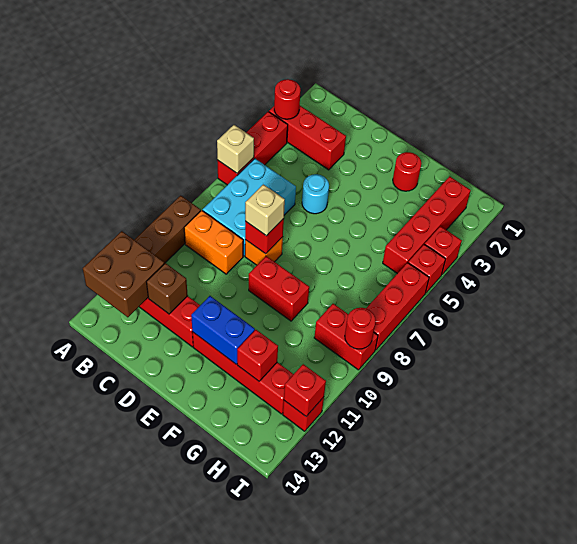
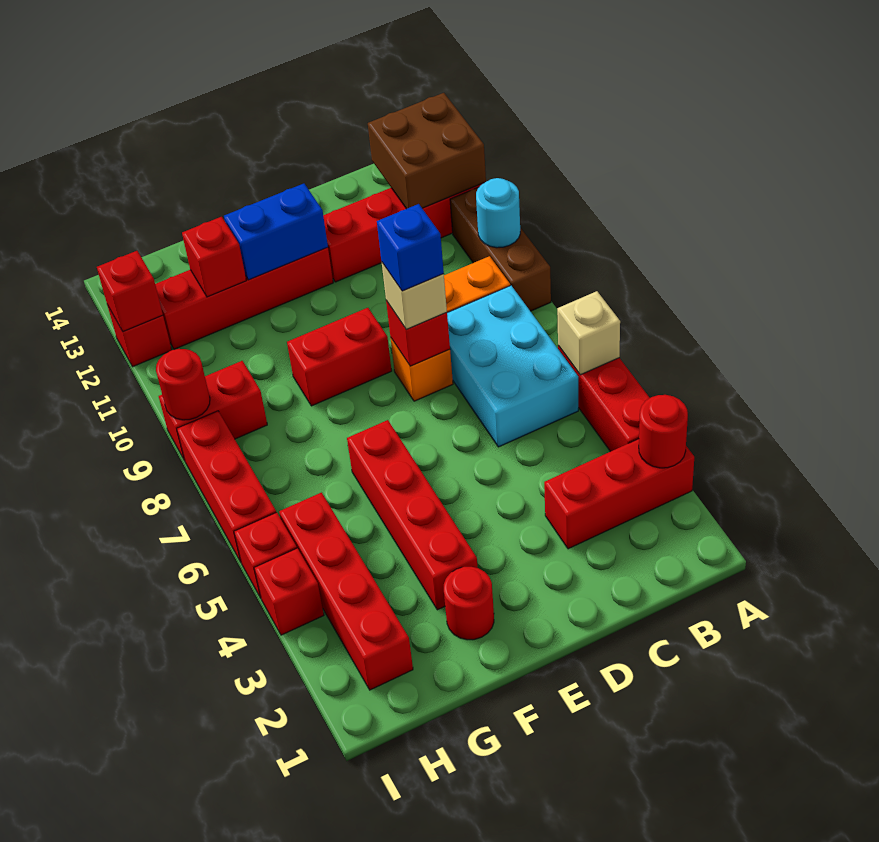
brown 1x1 brick [147,263,188,314] -> none
cyan 1x1 round brick [302,174,329,214] -> cyan 1x1 round brick moved to [476,178,520,248]
none -> blue 1x1 brick [377,204,444,291]
none -> red 1x4 brick [347,420,478,610]

